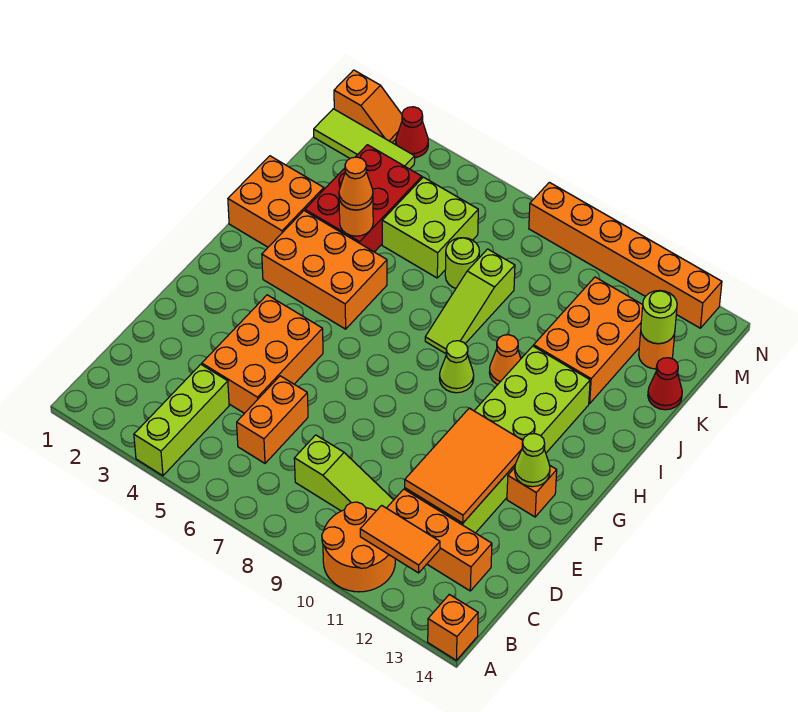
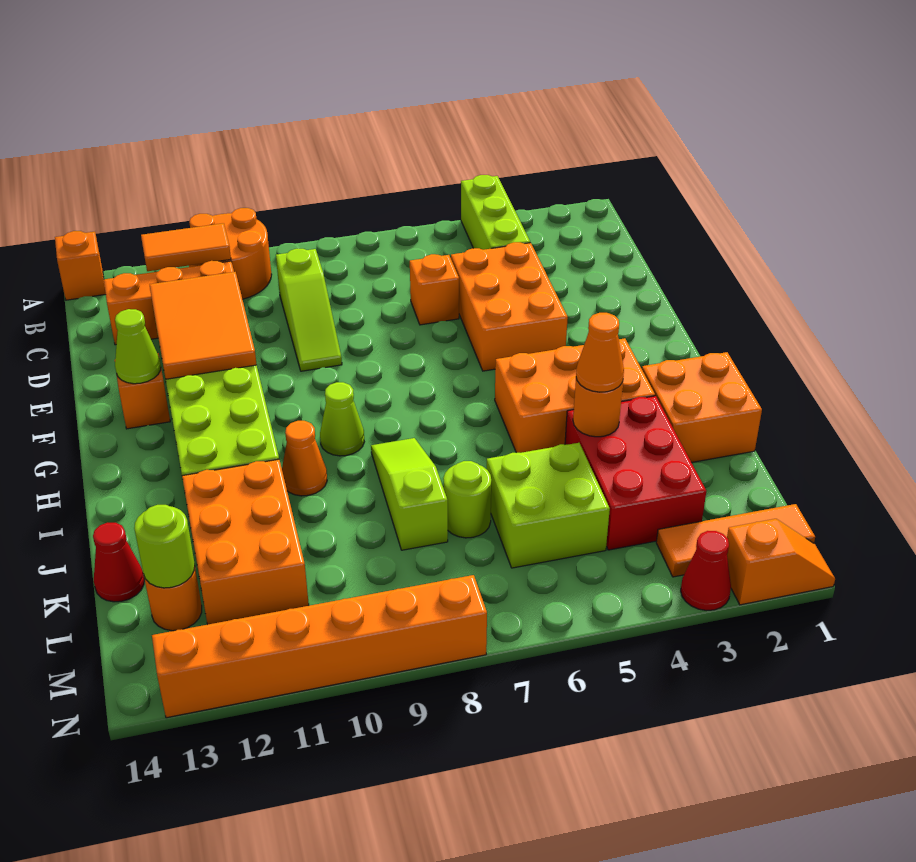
orange 1x2 brick [237,376,308,463] -> orange 1x1 brick [410,254,459,325]
lime 1x3 slope [294,435,393,511] -> lime 1x3 slope turned to [276,249,342,371]
lime 1x3 tile [314,109,415,169] -> orange 1x3 tile [656,504,815,577]
orange 1x2 slope [334,70,402,142] -> orange 1x2 slope turned to [727,519,835,605]

